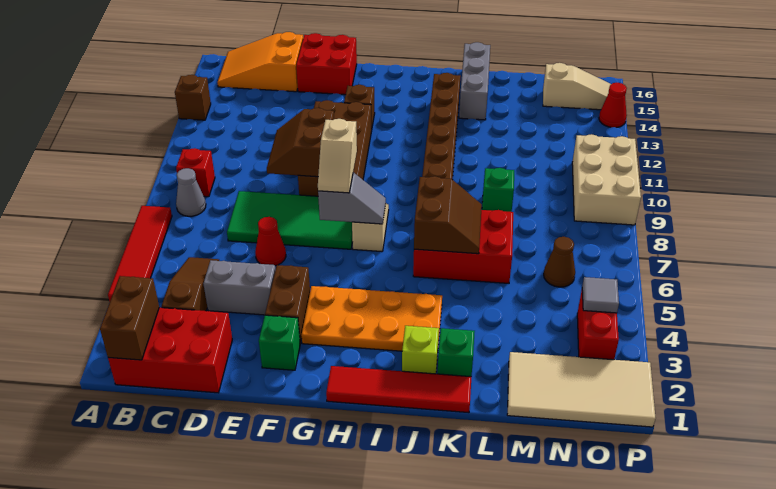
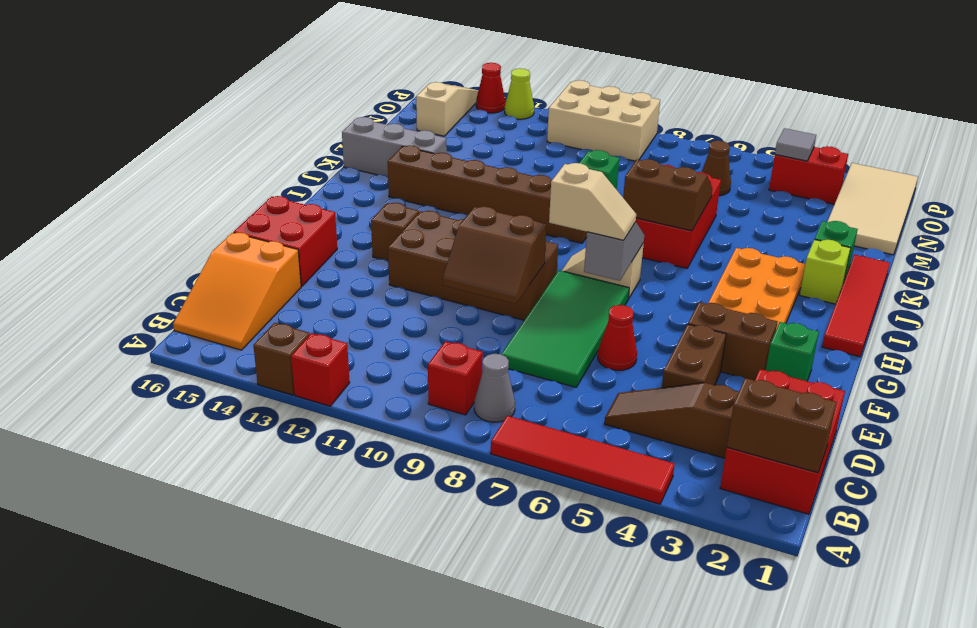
none -> red 1x1 brick [291,333,350,406]
grey 1x2 brick [203,260,275,315] -> brown 1x2 brick [662,324,726,388]
none -> lime 1x1 cone [505,68,534,119]

